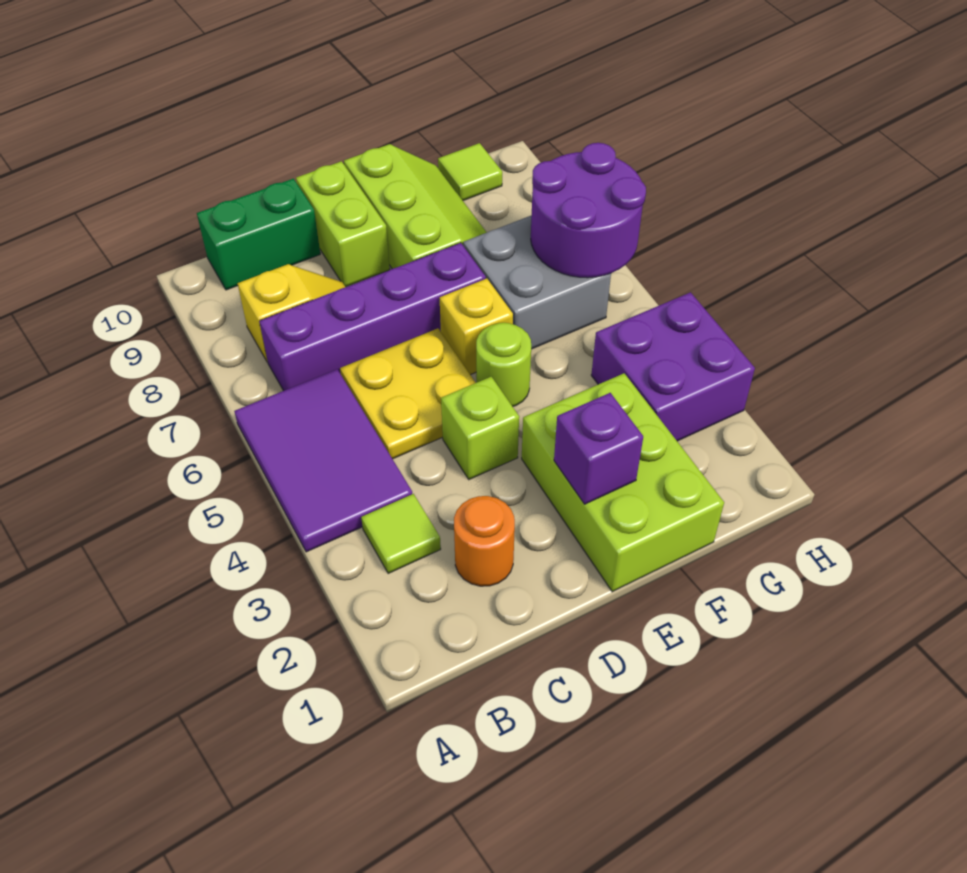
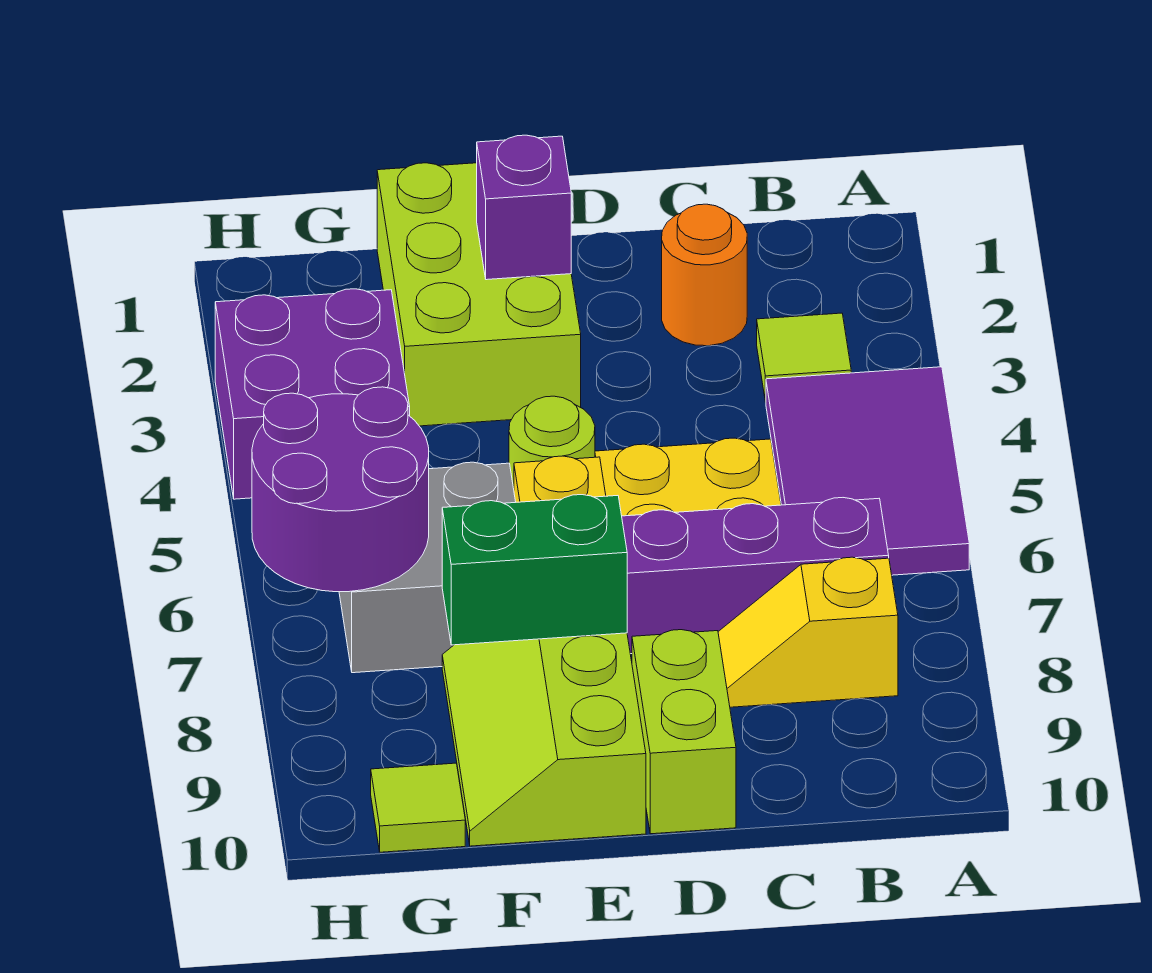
green 1x2 brick [197,178,320,290] -> green 1x2 brick moved to [442,495,627,645]
lime 1x1 brick [441,377,519,479] -> none

